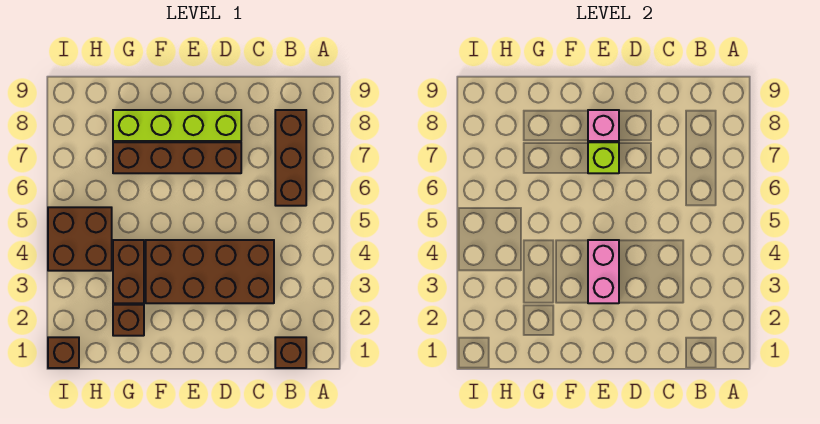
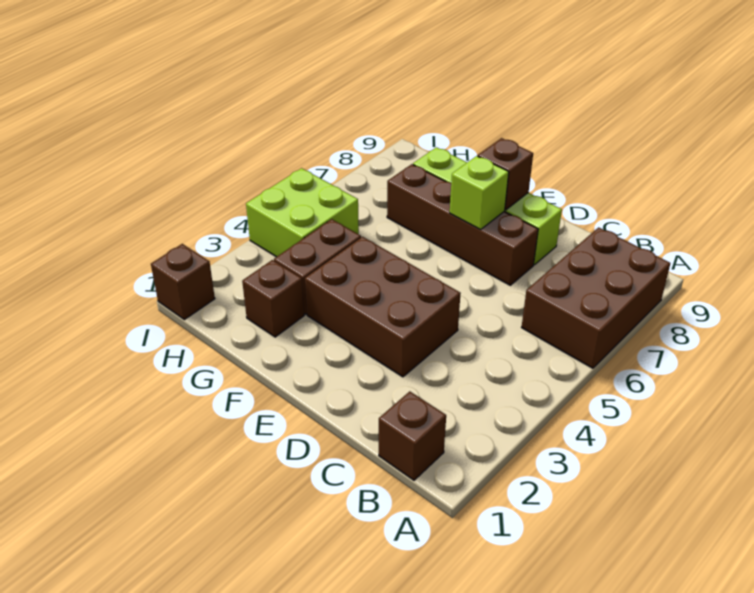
brown 1x3 brick [275,110,306,206] -> brown 2x3 brick [522,227,670,368]
brown 2x4 brick [146,240,274,303] -> brown 2x3 brick [305,237,461,377]
pink 1x2 brick [588,240,619,303] -> none
pink 1x1 brick [588,110,619,141] -> brown 1x1 brick [478,138,533,210]
brown 2x2 brick [48,207,112,271] -> lime 2x2 brick [246,168,359,257]

